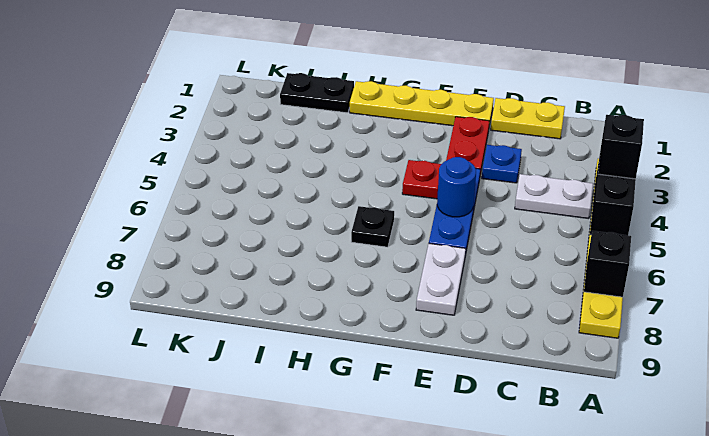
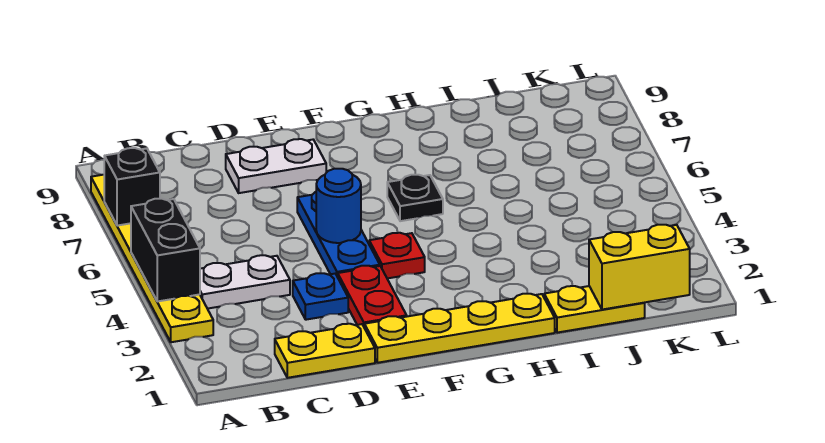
black 1x1 brick [598,115,644,179] -> none
white 1x2 plate [416,243,466,315] -> white 1x2 plate turned to [226,139,326,193]
black 1x2 plate [280,73,354,113] -> yellow 1x2 plate [544,286,645,333]
none -> yellow 1x2 brick [589,225,690,310]

